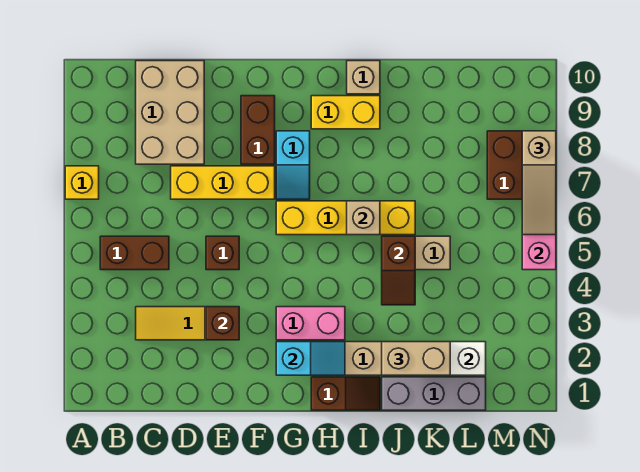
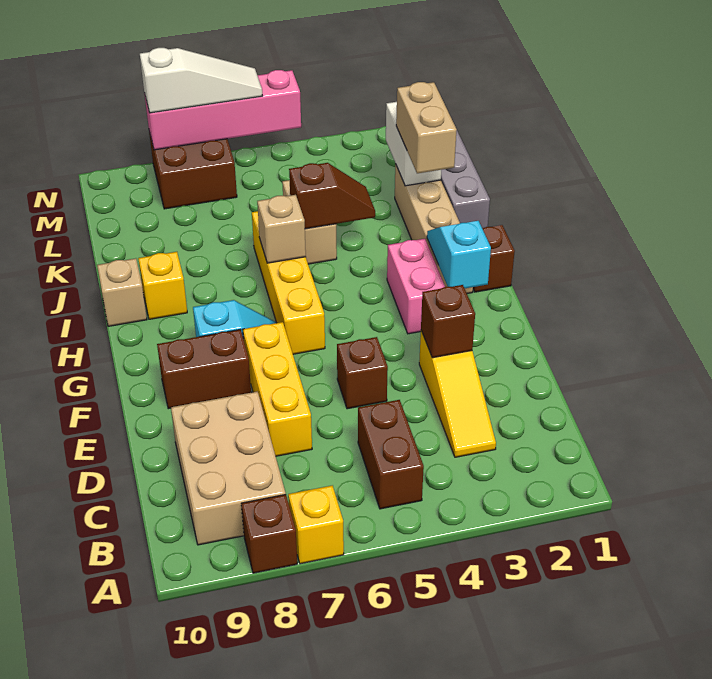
none -> brown 1x1 brick [241,495,297,573]
tan 2x3 brick [136,61,204,164] -> tan 2x3 brick turned to [171,392,286,545]
yellow 1x2 brick [311,96,380,129] -> yellow 1x1 brick [138,252,187,319]
tan 1x3 slope [522,131,556,235] -> white 1x3 slope [140,48,262,113]

